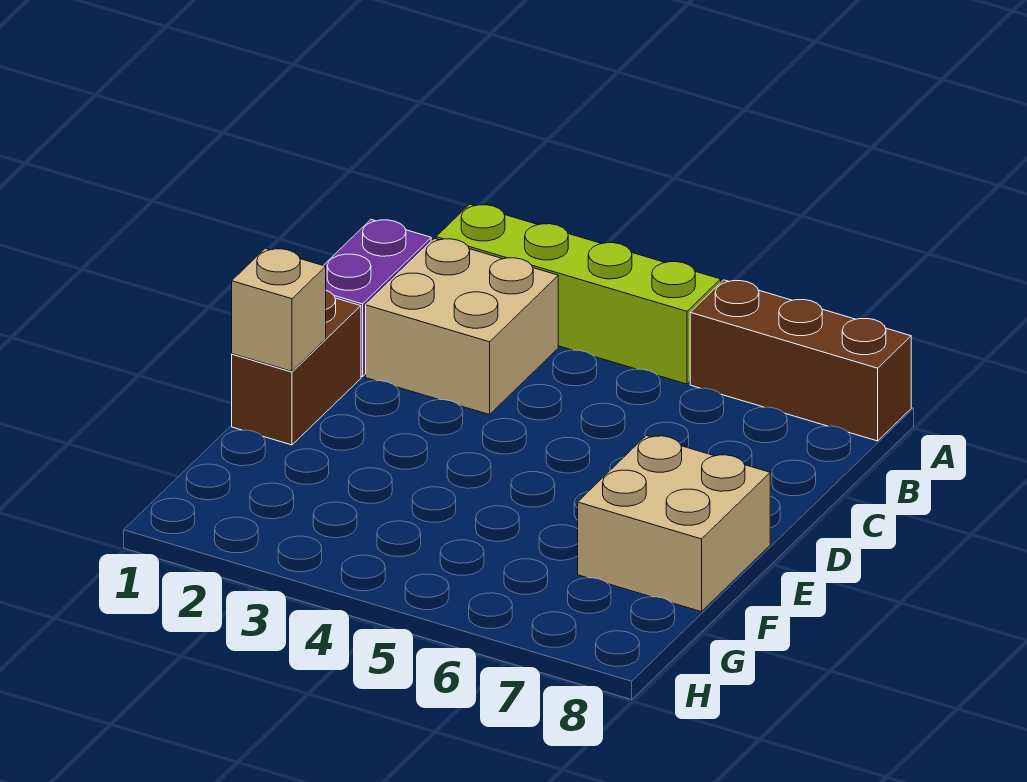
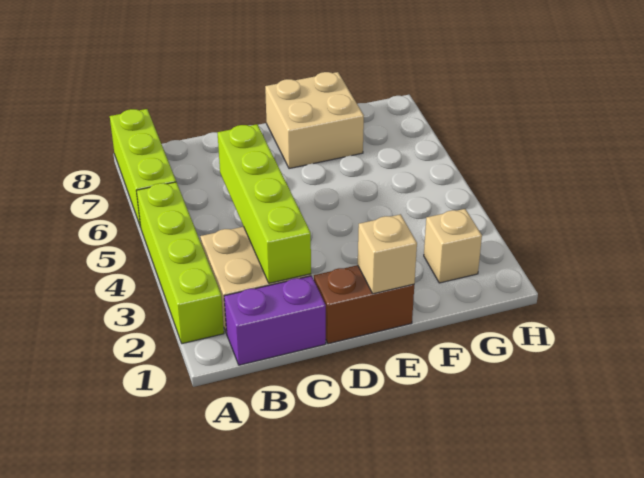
brown 1x3 brick [690,280,911,441] -> lime 1x3 brick [110,109,176,227]
none -> lime 1x4 brick [217,124,311,283]
none -> tan 1x1 brick [424,209,482,283]

